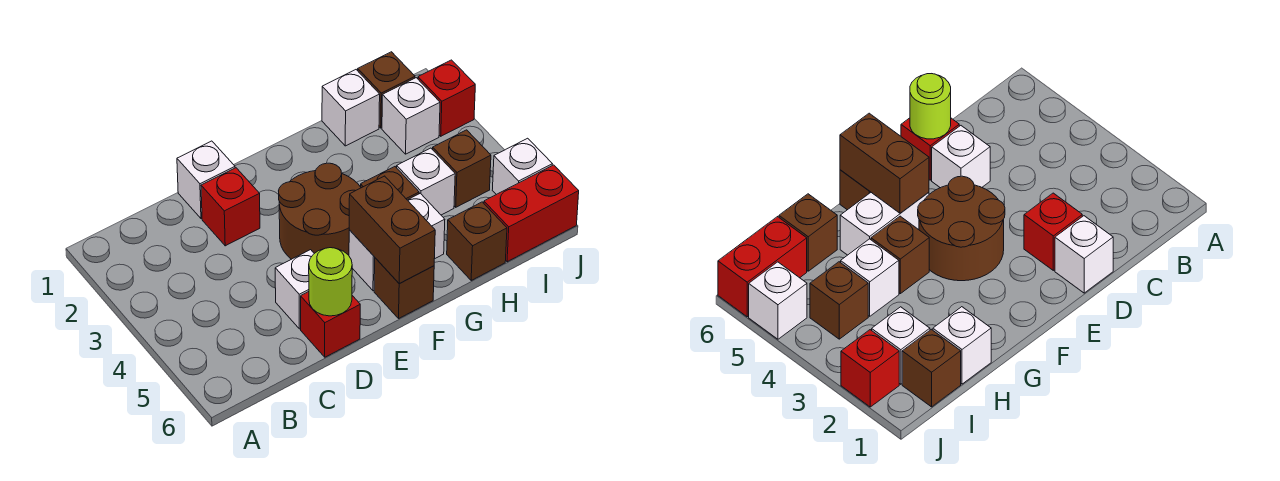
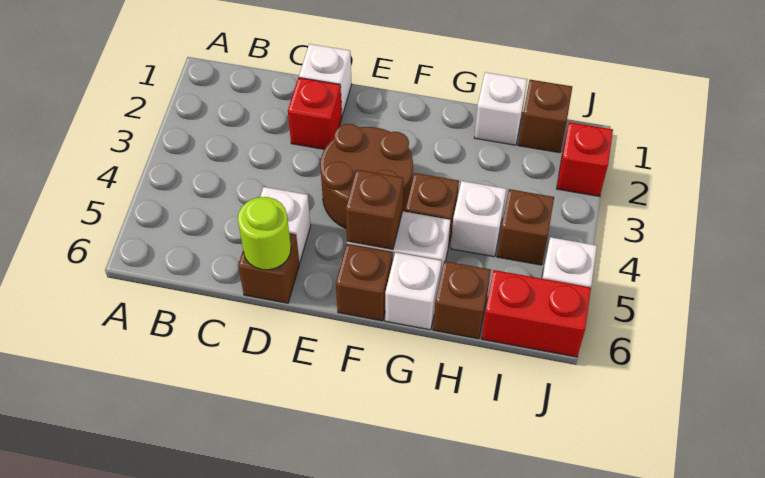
red 1x1 brick [301,292,360,357] -> brown 1x1 brick [238,233,299,303]
brown 1x2 brick [349,176,435,284] -> brown 1x1 brick [346,170,403,250]
white 1x1 brick [382,78,440,154] -> white 1x1 brick moved to [385,252,442,330]

